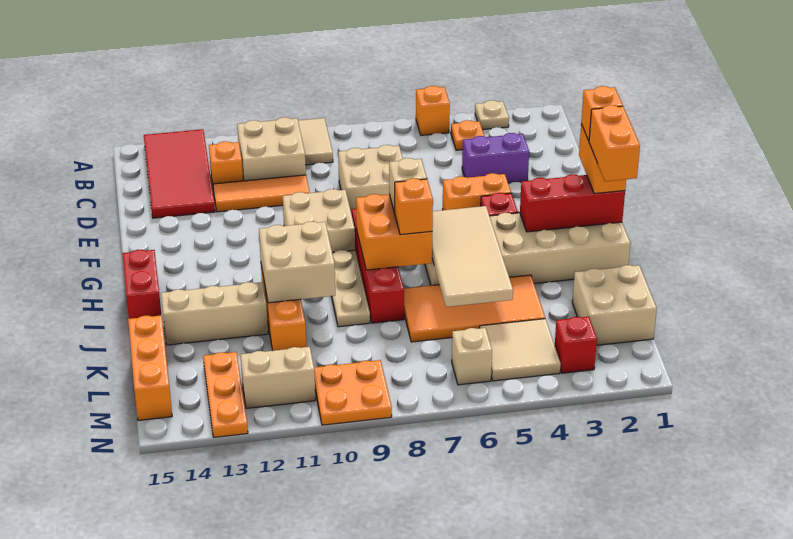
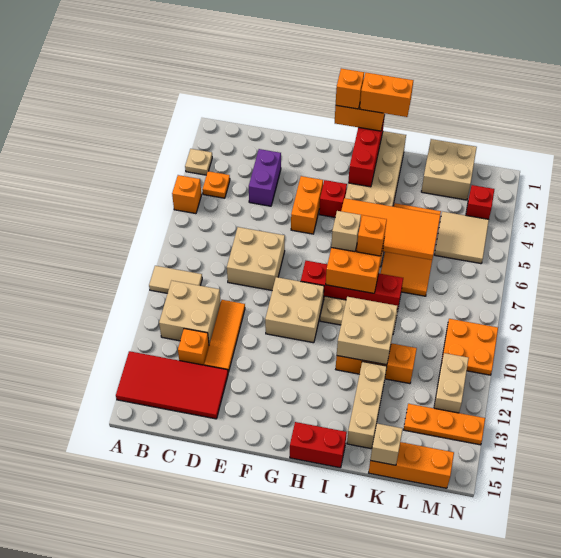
tan 2x4 tile [432,206,513,307] -> orange 2x4 tile [341,198,440,260]
tan 1x1 brick [452,328,492,385] -> tan 1x1 brick moved to [370,424,403,465]

